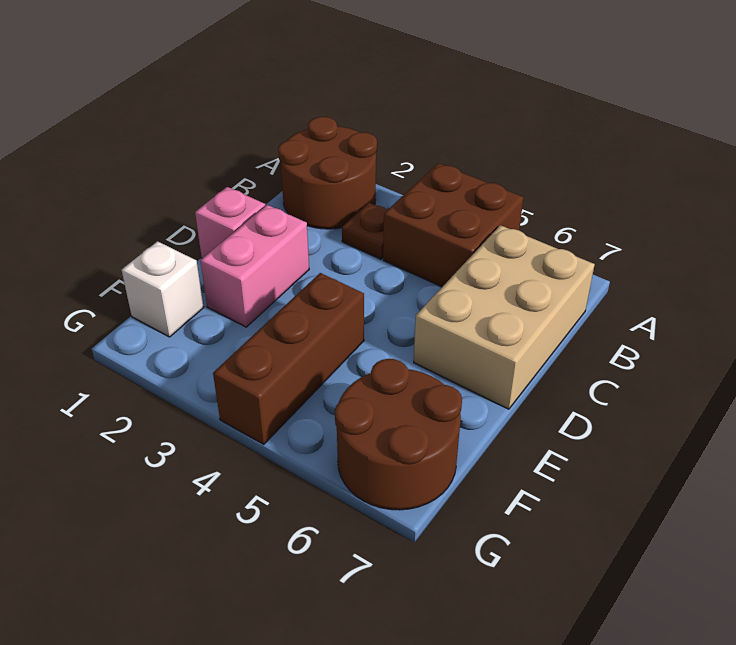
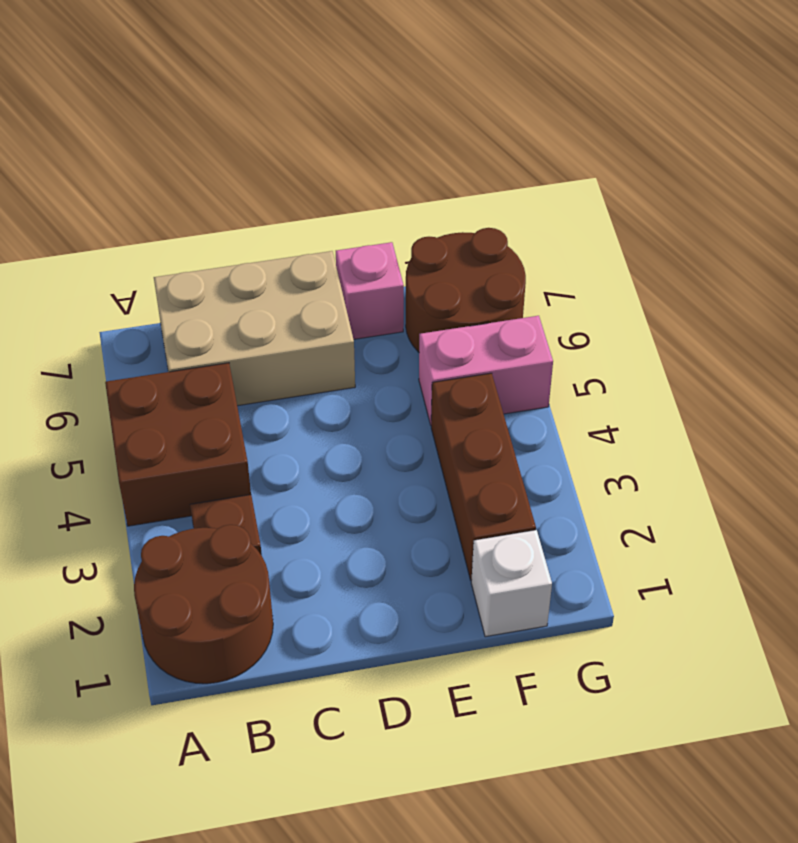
pink 1x1 brick [195,187,265,258] -> pink 1x1 brick moved to [336,242,404,339]
pink 1x2 brick [200,205,309,327] -> pink 1x2 brick moved to [419,316,553,425]
brown 1x3 brick [213,273,364,444] -> brown 1x3 brick turned to [431,373,536,580]

